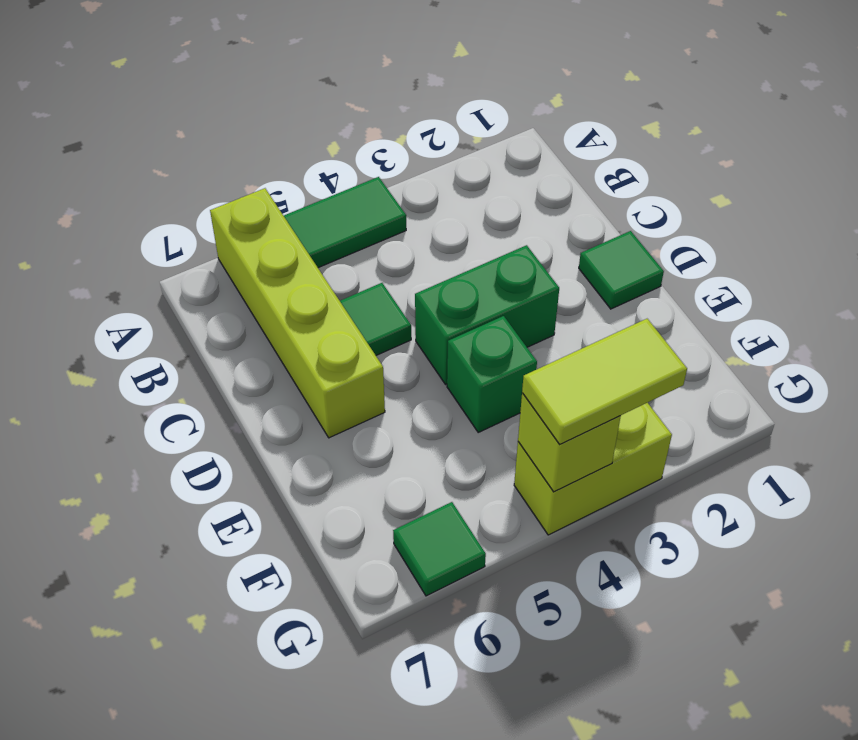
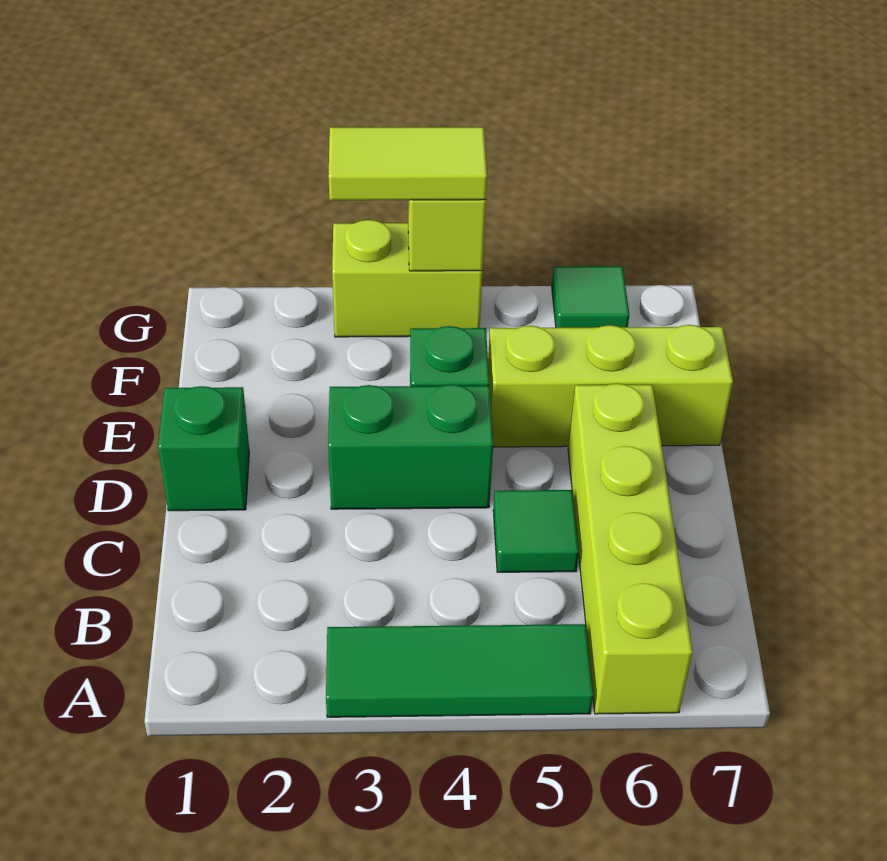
green 1x2 tile [284,177,406,268] -> green 1x3 tile [326,624,593,717]
green 1x1 tile [579,231,664,309] -> green 1x1 brick [158,386,249,511]
none -> lime 1x3 brick [488,325,733,447]

